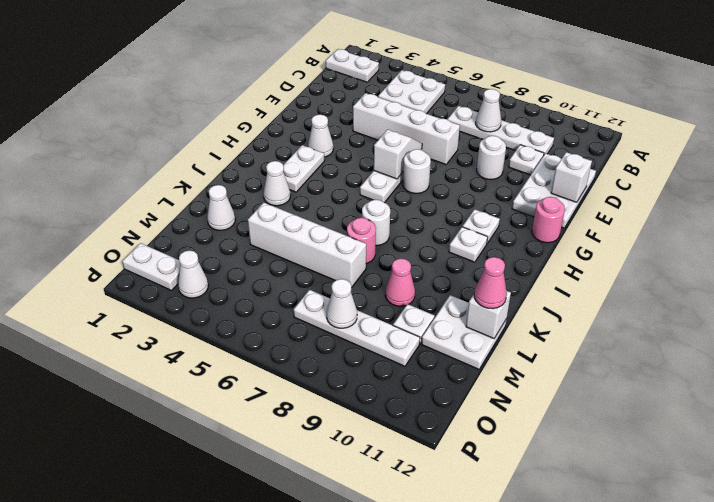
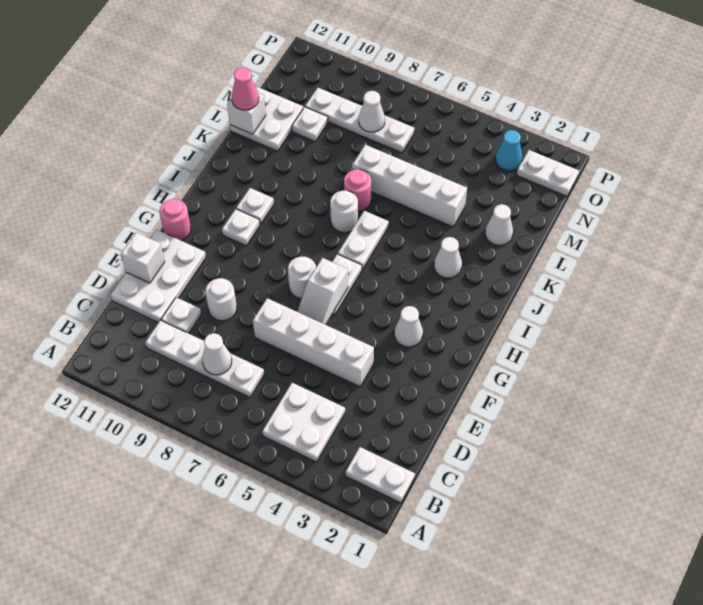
white 1x2 plate [283,145,324,192] -> white 1x2 plate moved to [338,211,389,270]
pink 1x1 cone [385,259,415,306] -> none
white 1x1 cone [178,250,208,298] -> cyan 1x1 cone [495,130,523,171]

